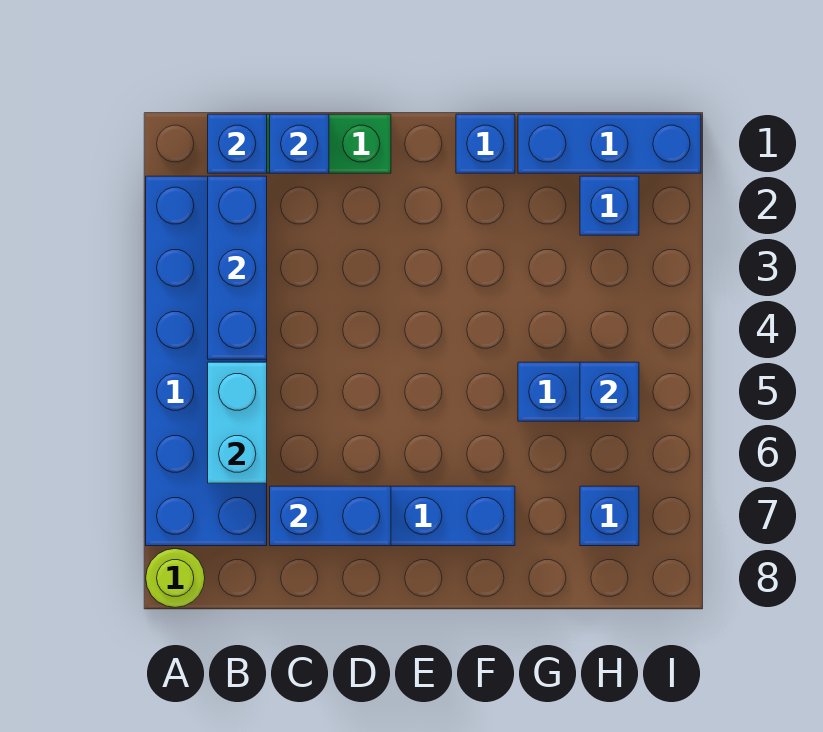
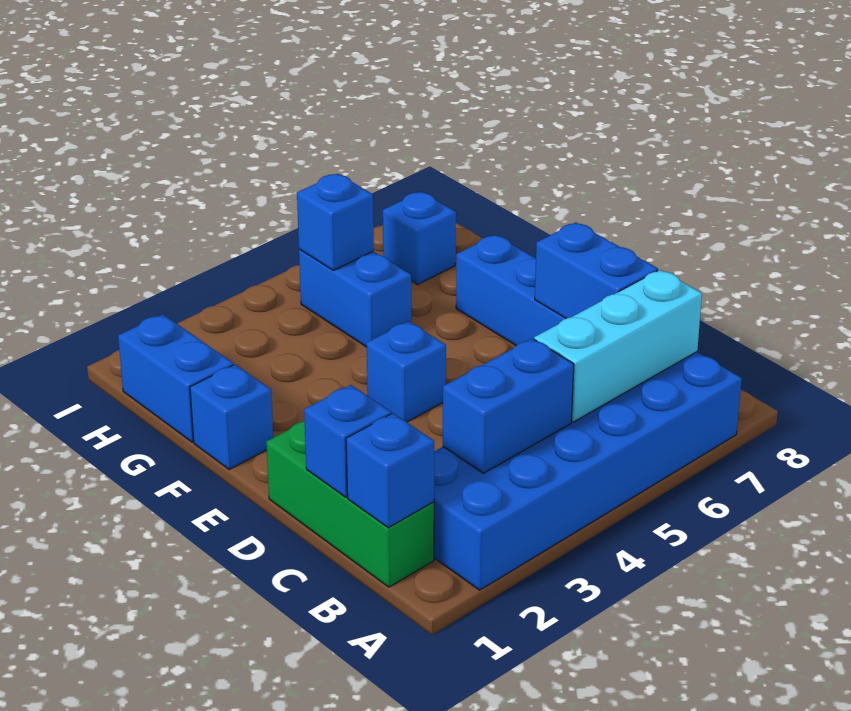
lime 1x1 round brick [146,549,205,608] -> none
blue 1x3 brick [208,176,267,359] -> blue 1x2 brick [443,338,574,473]
cyan 1x2 brick [208,362,267,483] -> cyan 1x3 brick [534,270,702,422]
blue 1x3 brick [518,114,701,173] -> blue 1x2 brick [118,314,233,442]
blue 1x1 brick [580,176,639,235] -> blue 1x1 brick moved to [367,321,446,422]

